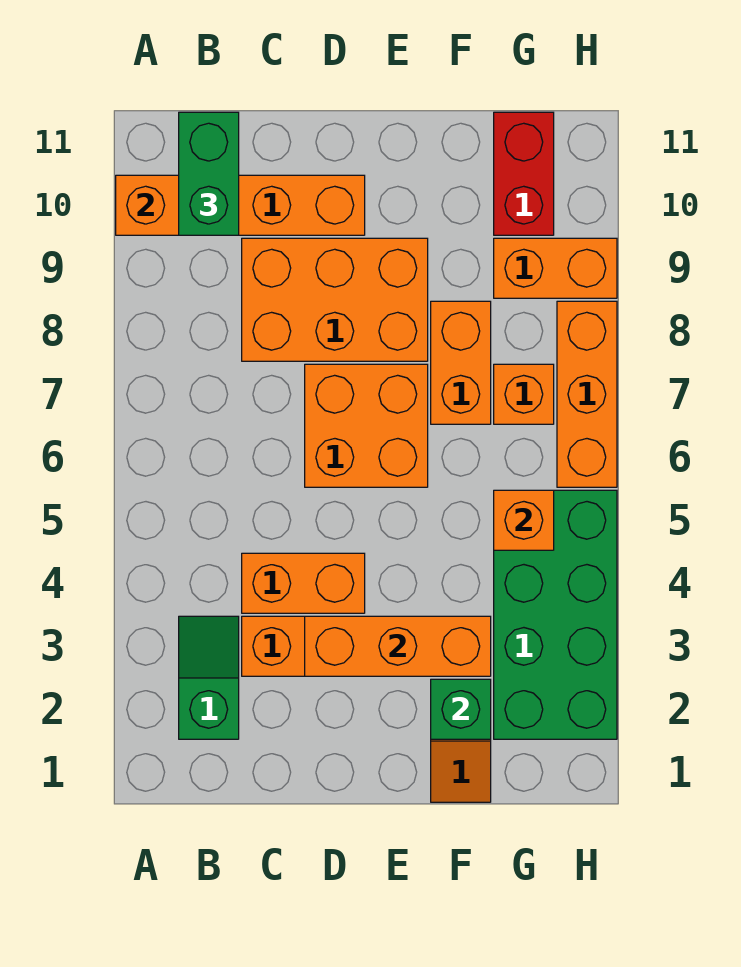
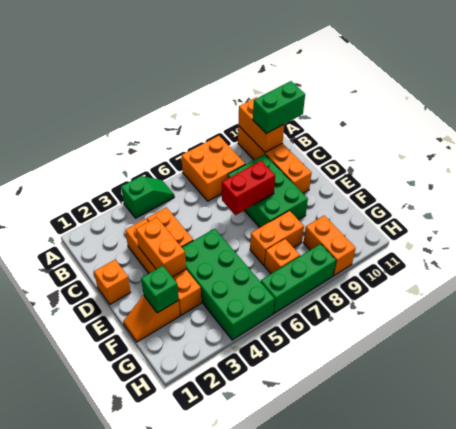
green 1x2 slope [179,616,239,739] -> green 1x2 slope moved to [121,176,174,218]
orange 2x3 brick [242,238,428,361] -> green 2x3 brick [228,154,308,227]
orange 1x3 brick [305,616,491,676] -> orange 1x2 brick [136,217,186,277]
orange 2x2 brick [305,364,428,487] -> orange 2x2 brick moved to [182,136,245,201]
green 2x4 brick [494,490,617,739] -> green 2x4 brick turned to [182,229,275,340]
orange 1x1 brick [494,490,554,550] -> orange 1x1 brick moved to [94,260,131,304]
red 1x2 brick [494,112,554,235] -> red 1x2 brick moved to [222,161,275,215]
orange 1x3 brick [557,301,617,487] -> green 1x3 brick [261,244,336,313]

